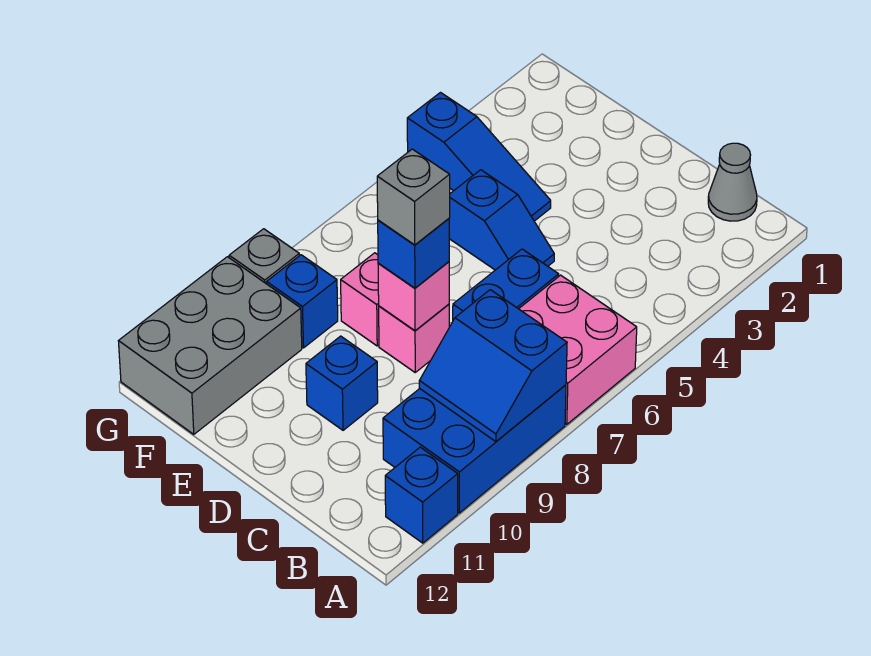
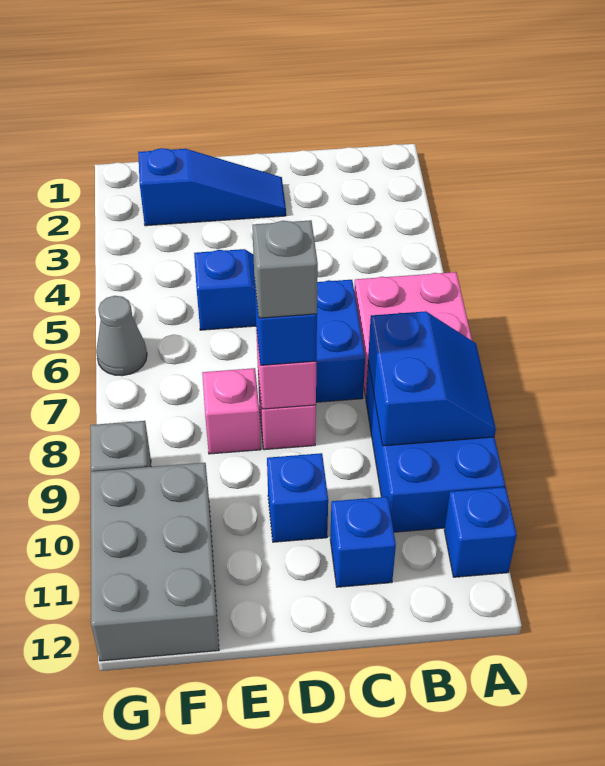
blue 2x2 slope [419,290,567,442] -> blue 2x2 slope turned to [368,311,496,446]
grey 1x1 cone [708,143,757,221] -> grey 1x1 cone moved to [96,296,147,376]
blue 1x3 slope [407,93,551,221] -> blue 1x3 slope moved to [138,148,286,226]
blue 1x1 brick [267,255,338,348] -> blue 1x1 brick moved to [330,497,396,587]

